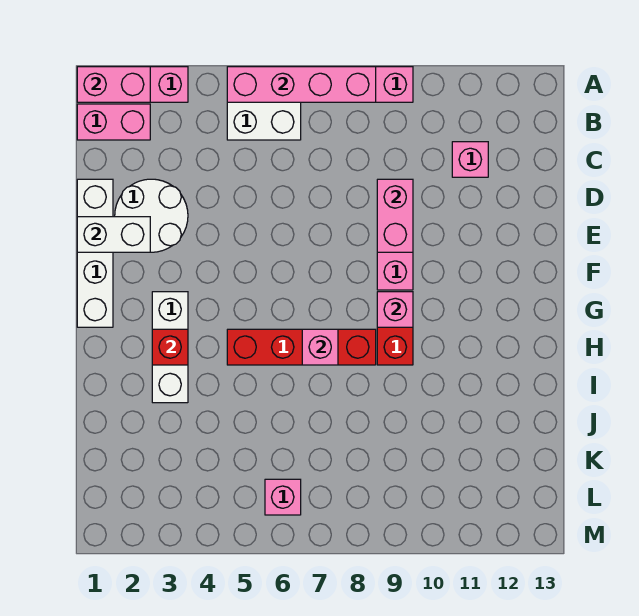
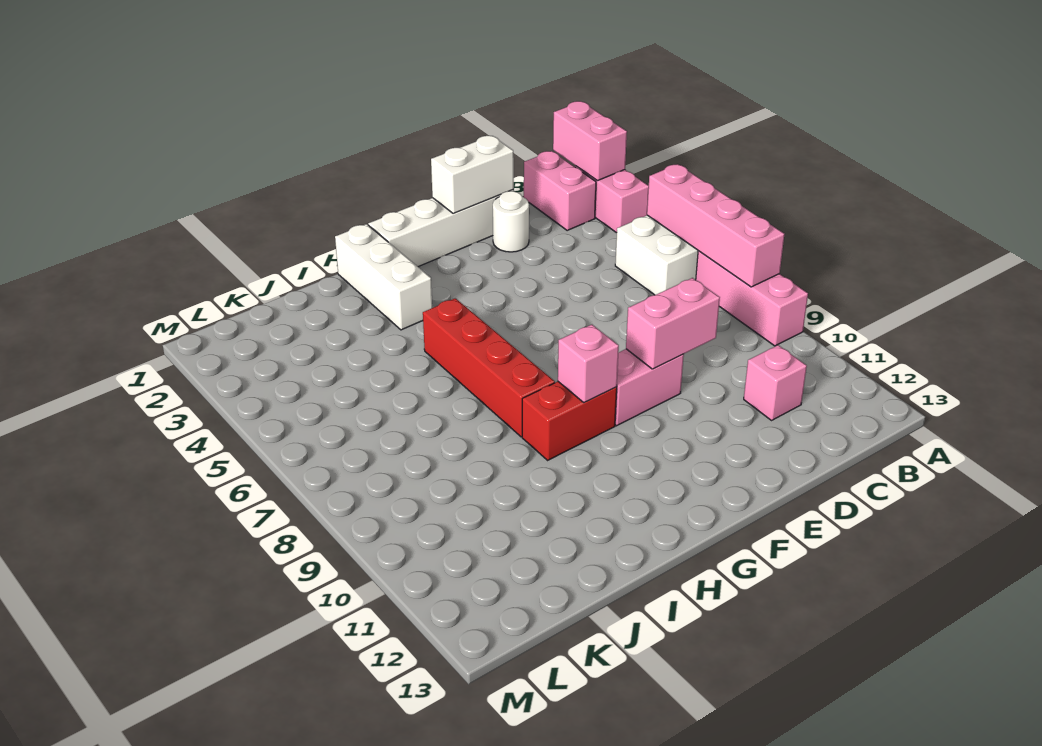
white 2x2 round brick [115,179,188,252] -> white 1x1 round brick [493,191,529,252]
white 1x2 brick [77,217,150,252] -> white 1x2 brick turned to [431,136,514,213]
white 1x3 brick [152,292,188,403] -> white 1x3 brick turned to [335,224,432,330]
red 1x1 brick [152,329,188,365] -> none
pink 1x1 brick [302,329,338,365] -> none
pink 1x1 brick [265,479,301,515] -> none

